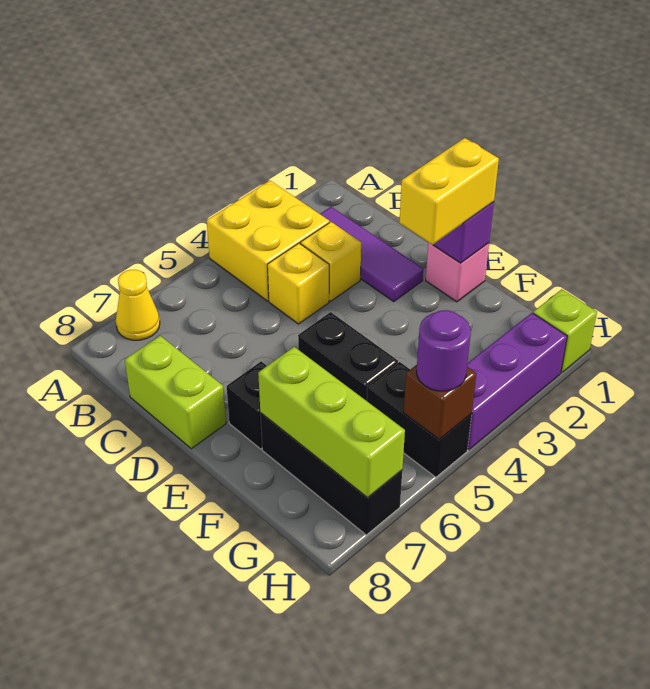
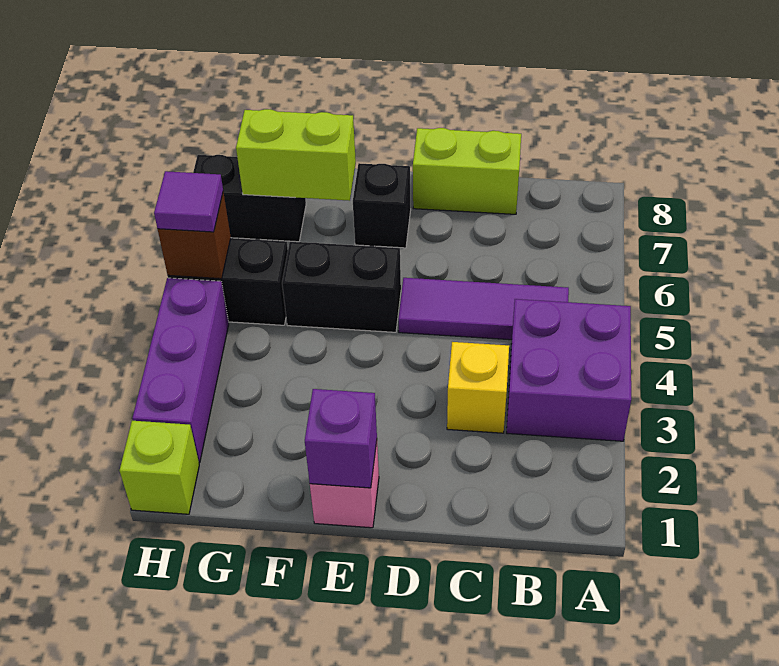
yellow 2x2 brick [207,181,329,301] -> purple 2x2 brick [507,299,631,441]
yellow 1x1 cone [116,270,160,340] -> none
purple 1x3 tile [320,207,423,301] -> purple 1x3 tile moved to [398,278,569,340]
yellow 1x1 brick [267,243,329,324] -> none
yellow 1x2 brick [399,138,499,245] -> none
black 1x3 brick [260,413,402,535] -> black 1x2 brick [193,155,306,242]
lime 1x3 brick [258,347,405,498] -> lime 1x2 brick [236,109,356,201]
purple 1x1 round brick [417,310,471,391] -> purple 1x1 tile [154,171,223,232]

